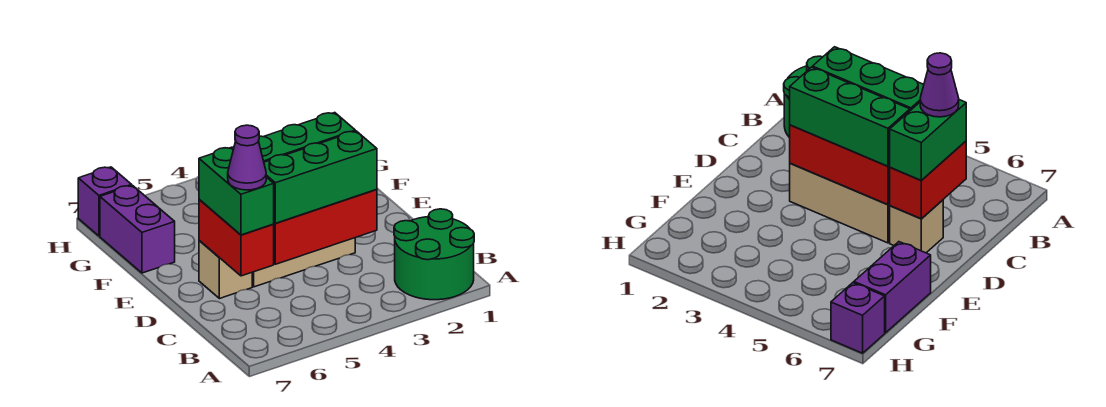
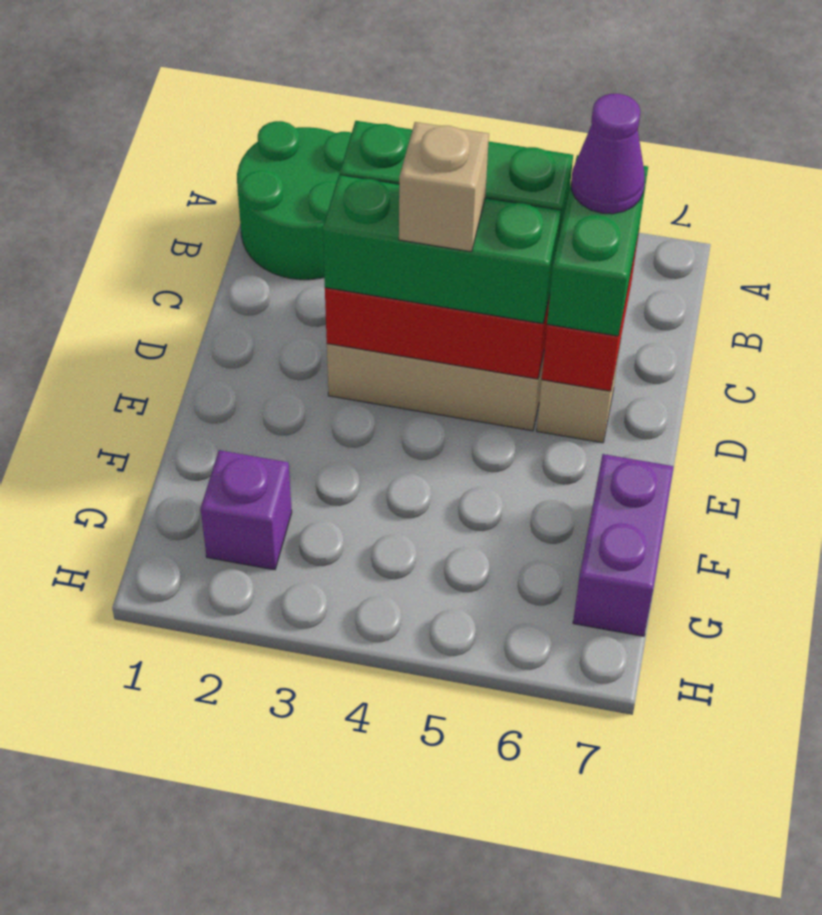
none -> tan 1x1 brick [399,122,489,252]
purple 1x1 brick [78,167,132,236] -> purple 1x1 brick moved to [201,450,292,570]

